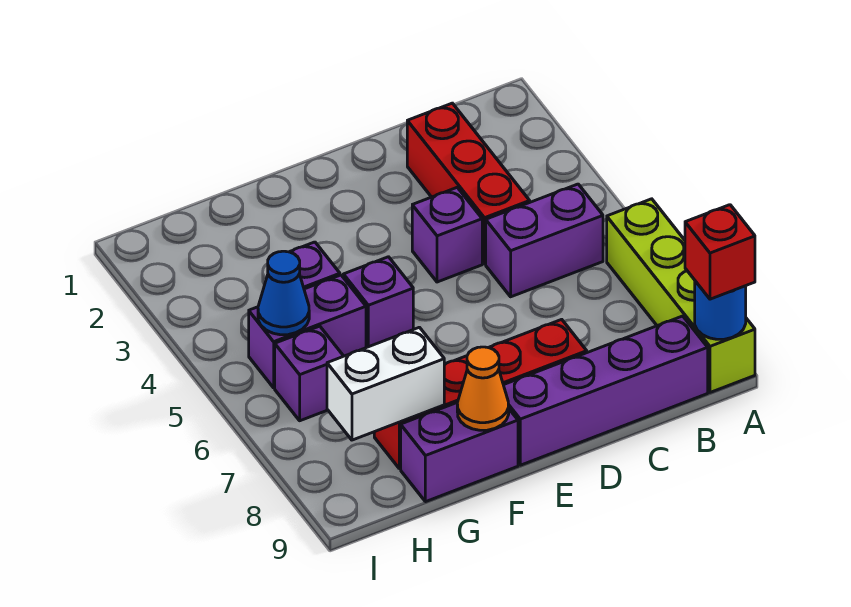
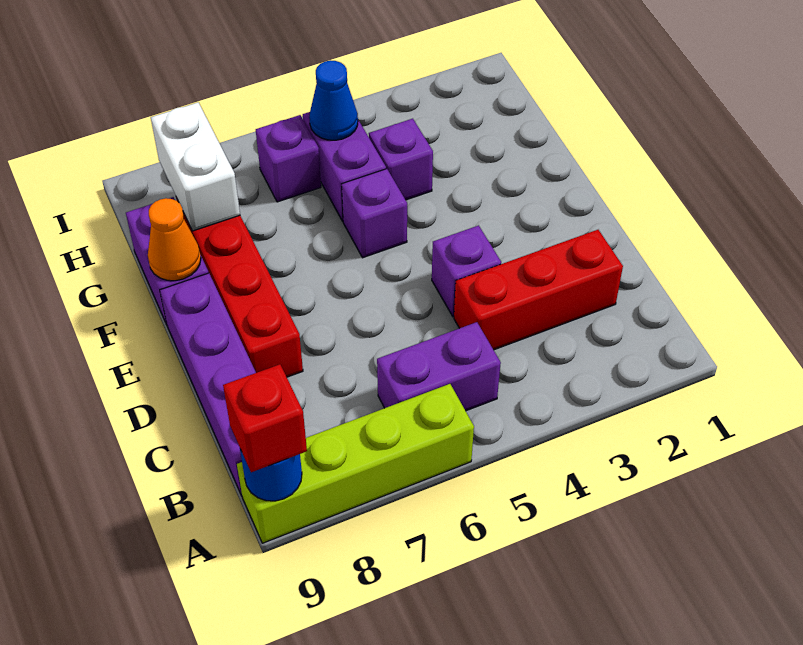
purple 1x2 brick [486,184,603,297] -> purple 1x2 brick turned to [377,322,501,411]

